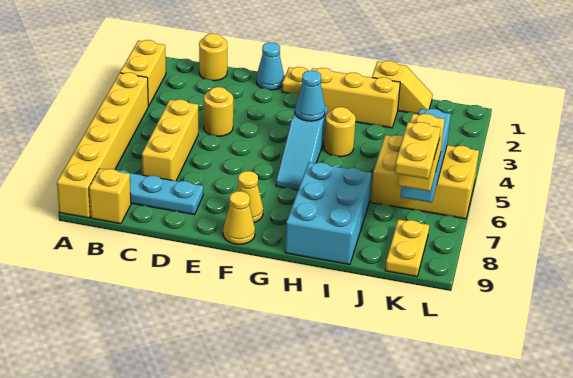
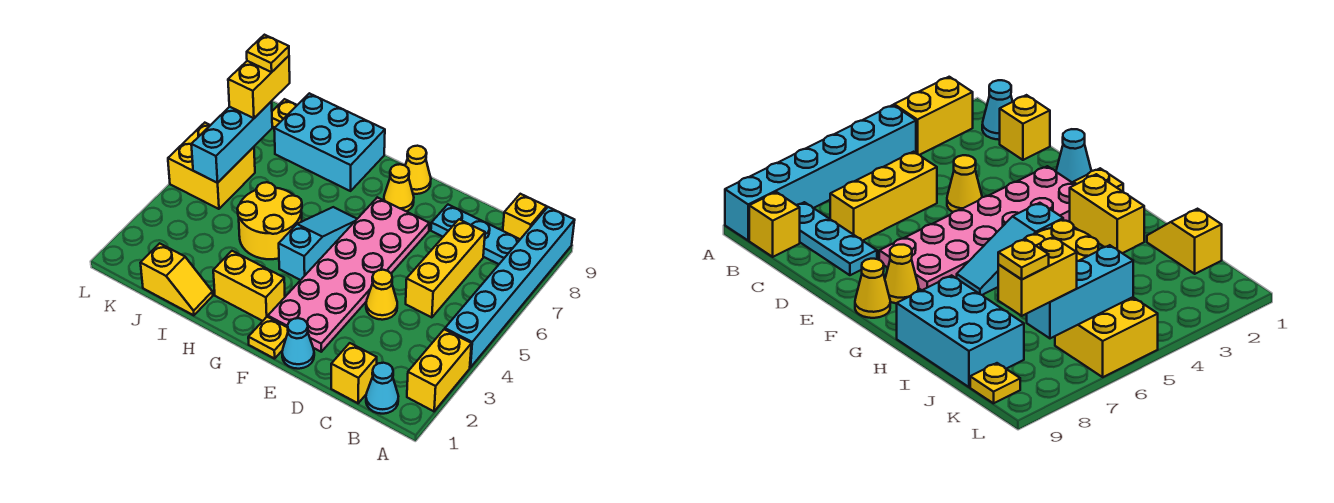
yellow 1x6 brick [57,73,148,218] -> cyan 1x6 brick [445,207,575,368]
yellow 1x1 round brick [199,33,227,81] -> yellow 1x1 brick [331,343,377,403]
yellow 1x1 round brick [204,87,233,136] -> yellow 1x1 cone [366,270,397,320]
none -> pink 2x6 plate [268,197,429,352]
yellow 1x3 brick [311,68,400,128] -> yellow 1x2 brick [213,251,285,321]
cyan 1x1 cone [295,71,325,121] -> cyan 1x1 cone moved to [366,363,398,414]
yellow 1x1 round brick [324,107,356,157] -> yellow 2x2 round brick [237,182,302,259]
cyan 2x3 brick [285,162,372,265] -> cyan 2x3 brick turned to [274,93,385,191]
yellow 1x2 slope [372,61,433,114] -> yellow 1x2 slope turned to [141,243,213,315]
yellow 2x3 brick [371,135,479,219] -> yellow 2x2 brick [168,123,255,209]
yellow 1x2 plate [385,219,429,277] -> yellow 1x1 plate [272,99,297,127]
yellow 1x2 plate [395,122,441,179] -> yellow 1x1 plate [247,35,289,72]

